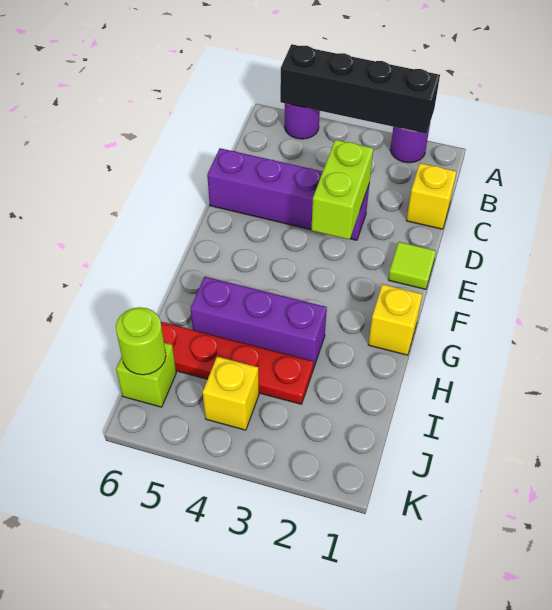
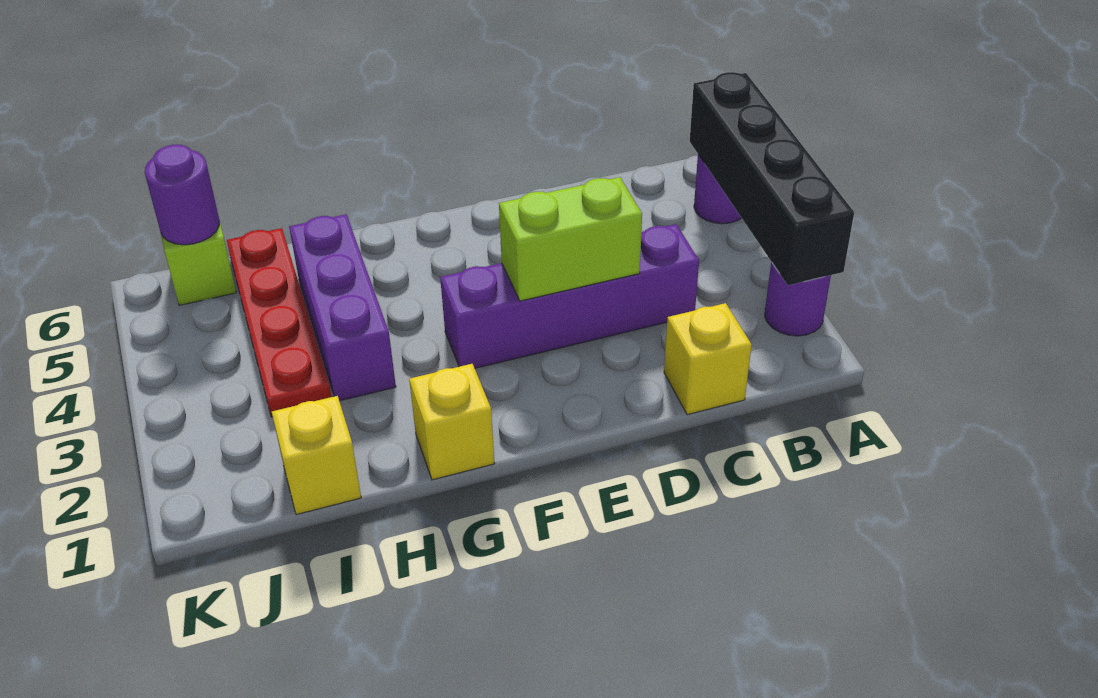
purple 1x4 brick [207,148,370,240] -> purple 1x4 brick turned to [440,224,699,368]
lime 1x1 tile [388,242,436,289] -> none
yellow 1x1 brick [203,357,259,430] -> yellow 1x1 brick moved to [272,396,361,515]
lime 1x1 round brick [116,307,166,375] -> purple 1x1 round brick [145,145,219,245]

